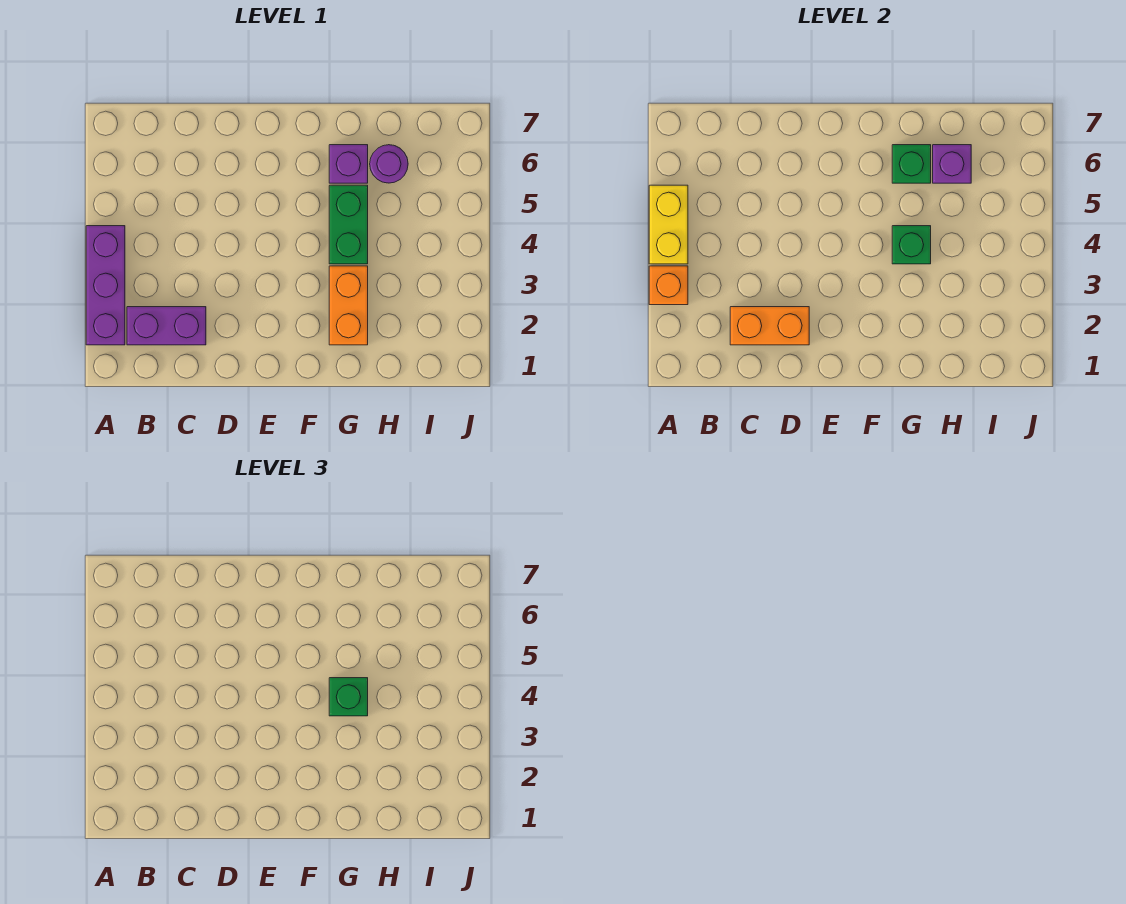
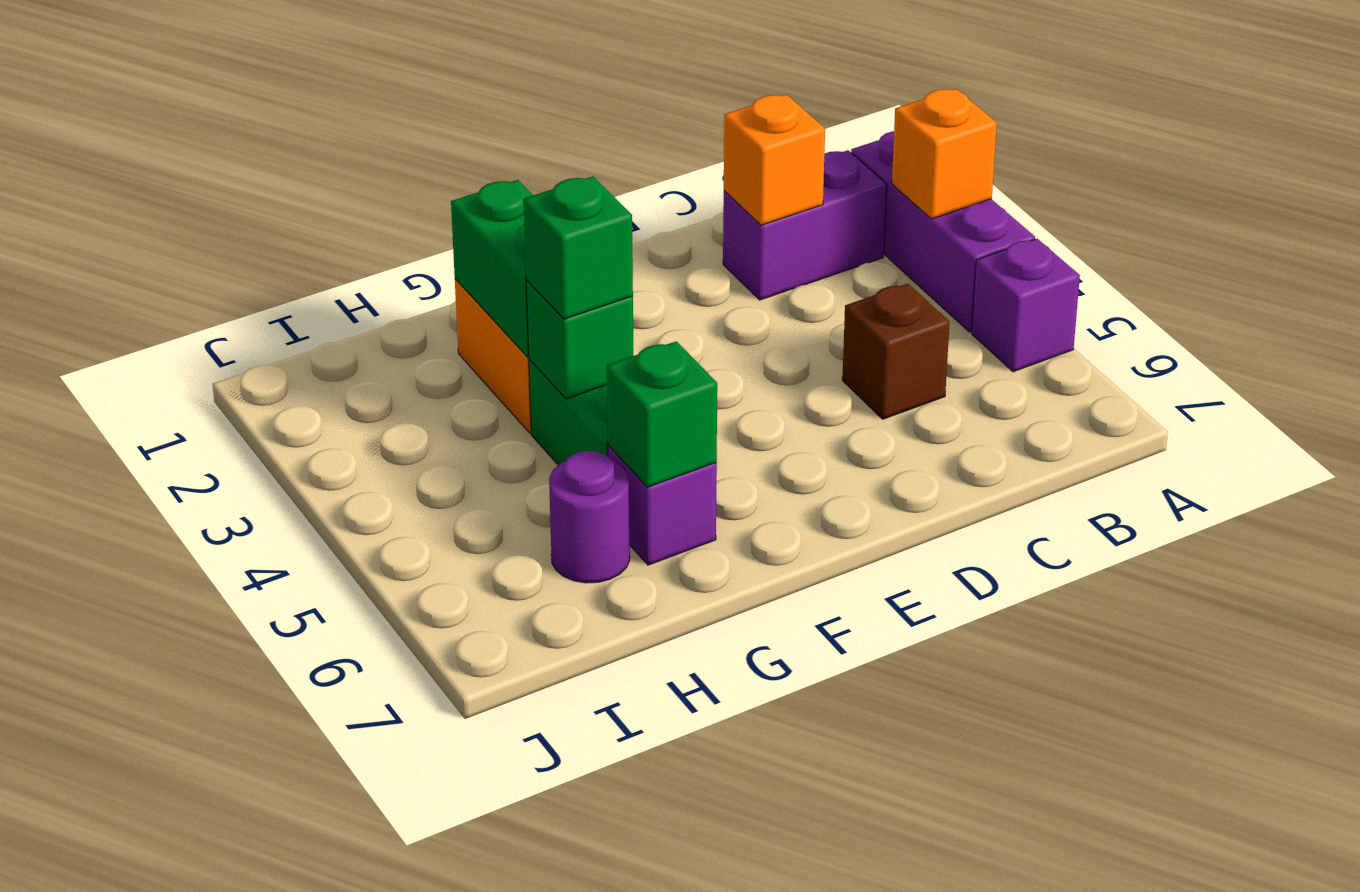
yellow 1x2 brick [649,185,688,264] -> none
orange 1x2 brick [730,307,809,345] -> orange 1x1 brick [724,95,825,225]
none -> brown 1x1 brick [842,284,950,419]
none -> green 1x2 brick [451,180,533,357]
purple 1x1 brick [933,145,971,183] -> purple 1x1 brick moved to [972,239,1080,372]

